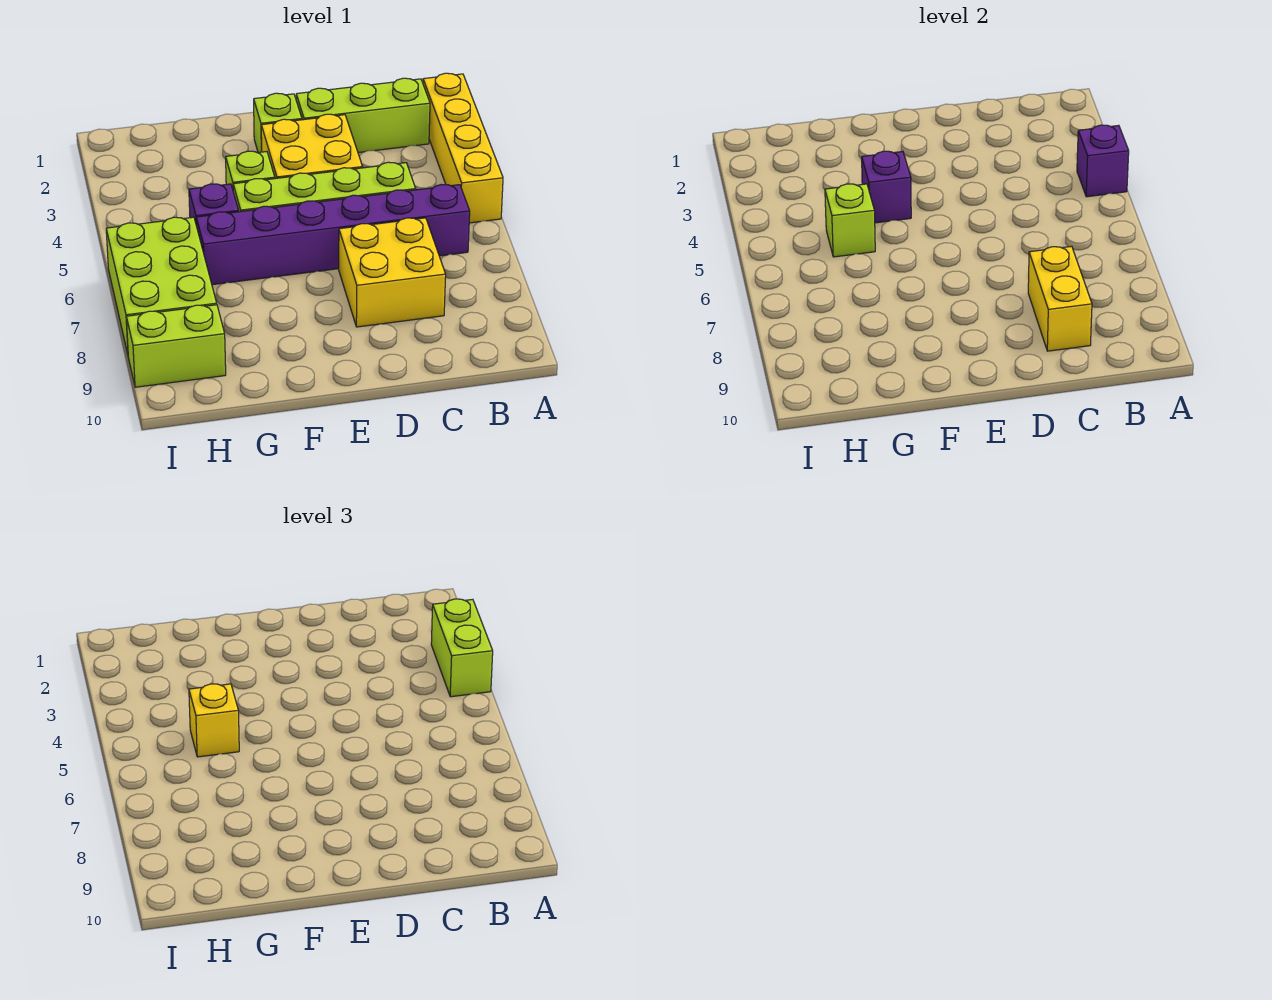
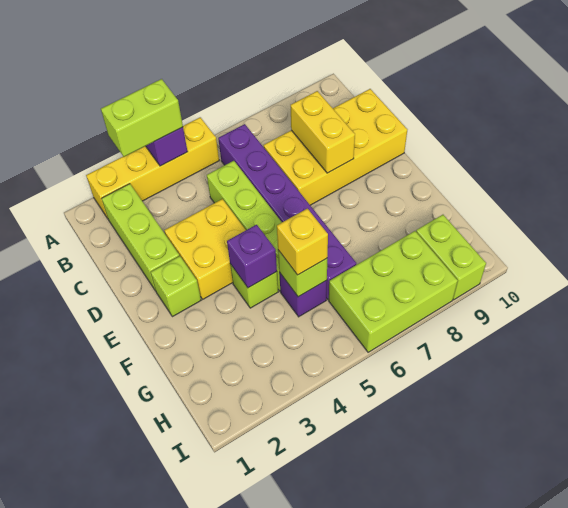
yellow 2x2 brick [339,218,446,327] -> yellow 2x4 brick [264,89,407,205]
yellow 1x2 brick [1028,246,1092,351] -> yellow 1x2 brick turned to [291,91,355,173]

